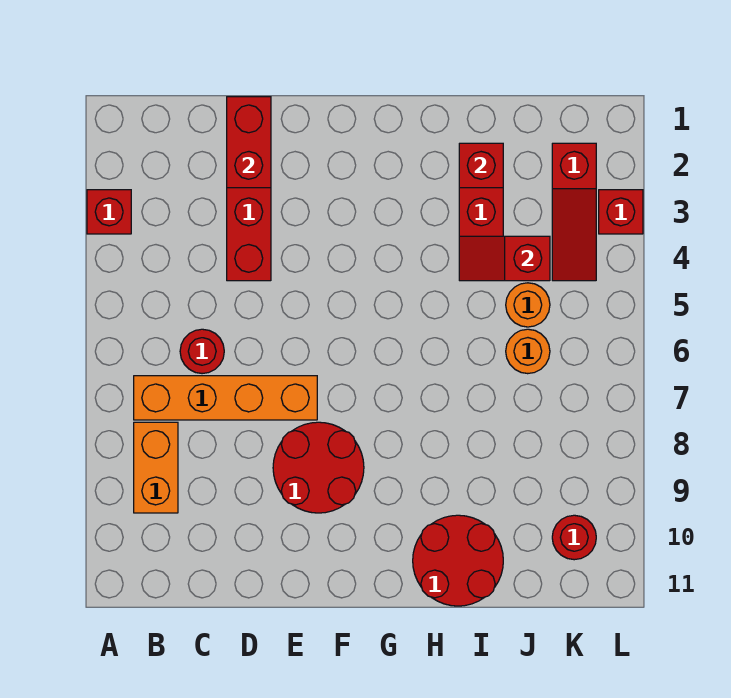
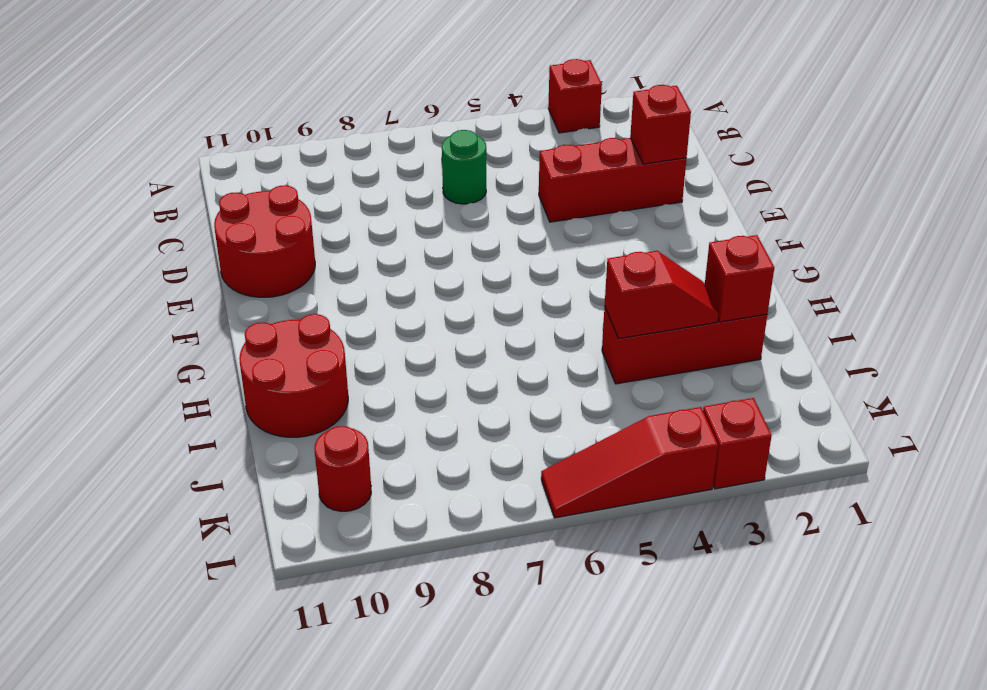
orange 1x4 brick [134,376,317,420] -> none
orange 1x2 brick [134,422,178,513] -> none
red 1x1 round brick [180,329,224,374] -> green 1x1 round brick [442,130,486,204]
red 1x2 brick [227,97,271,188] -> red 1x1 brick [630,85,691,164]
red 2x2 round brick [273,422,364,513] -> red 2x2 round brick moved to [214,185,315,297]
red 1x2 slope [459,236,550,281] -> red 1x2 slope turned to [605,251,719,339]
orange 1x1 round brick [506,283,550,327] -> none
orange 1x1 round brick [506,329,550,374] -> none
red 1x3 slope [552,143,596,281] -> red 1x3 slope moved to [541,407,718,518]

